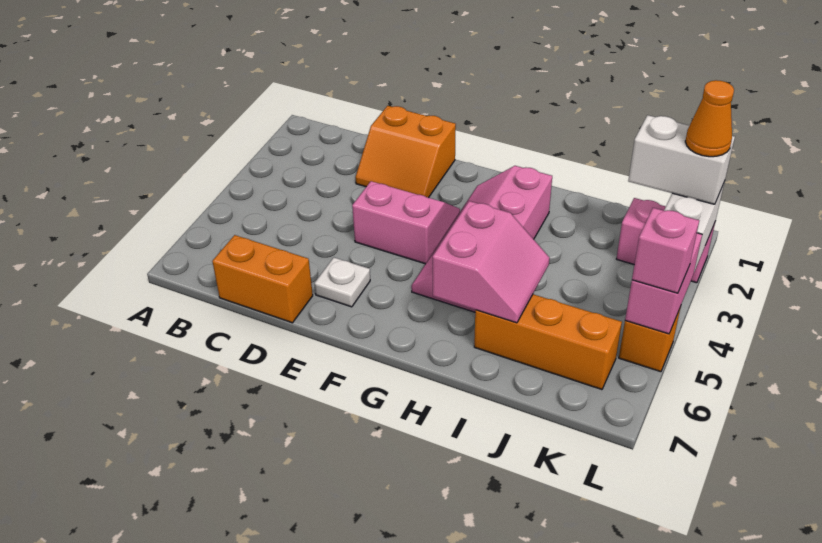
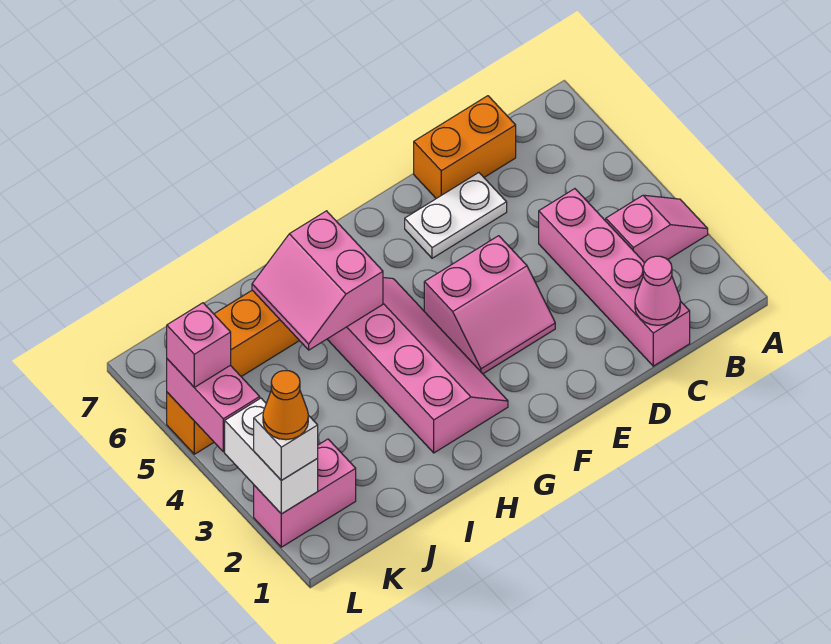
none -> pink 1x2 slope [606,195,708,263]
none -> pink 1x4 brick [539,189,690,366]
none -> pink 1x1 cone [635,256,680,325]
orange 2x2 slope [356,106,456,198] -> none
white 1x1 plate [314,258,370,307] -> white 1x2 plate [405,173,507,258]
white 1x2 brick [628,115,735,204] -> white 1x1 brick [254,413,318,480]

